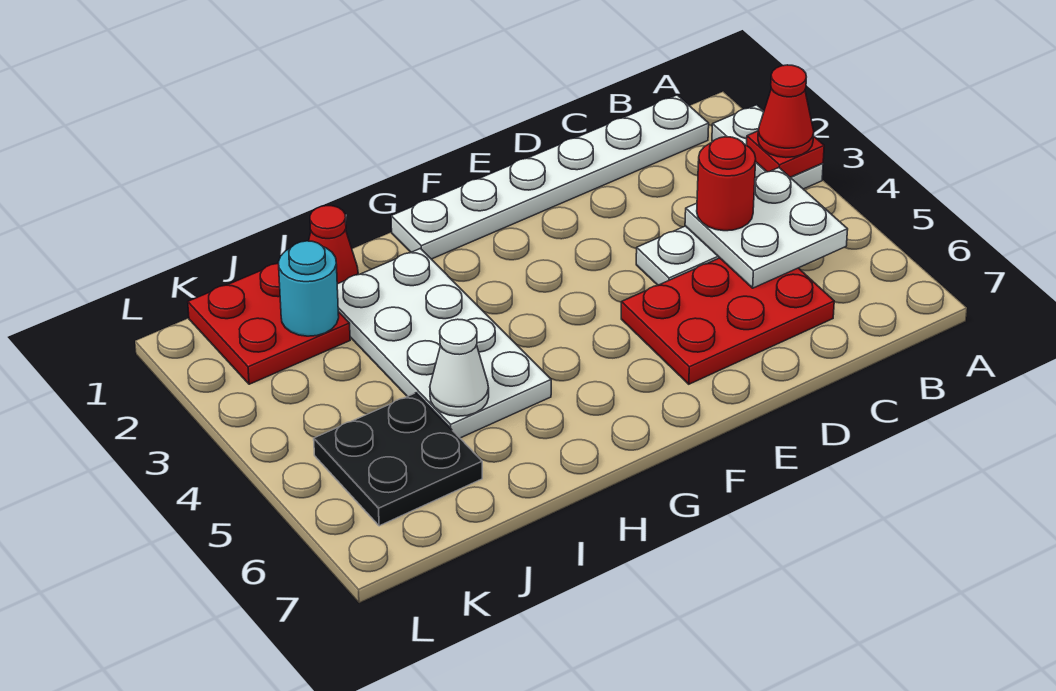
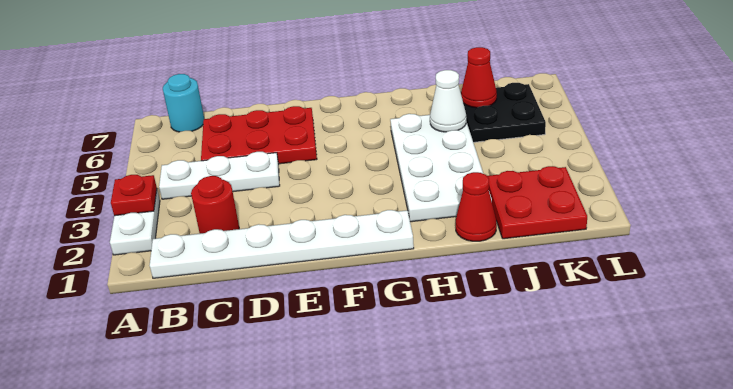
red 1x1 cone [758,65,814,158] -> red 1x1 cone moved to [461,47,497,108]
white 2x2 plate [685,168,848,288] -> none
red 1x1 round brick [697,137,756,231] -> red 1x1 round brick moved to [191,176,239,233]
cyan 1x1 round brick [278,241,339,336] -> cyan 1x1 round brick moved to [163,74,204,132]

